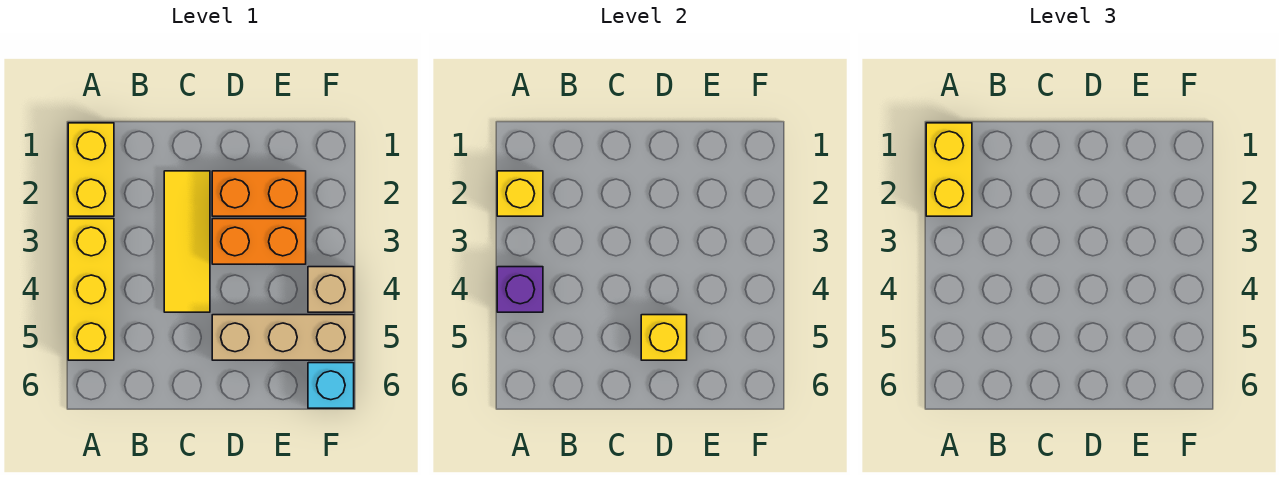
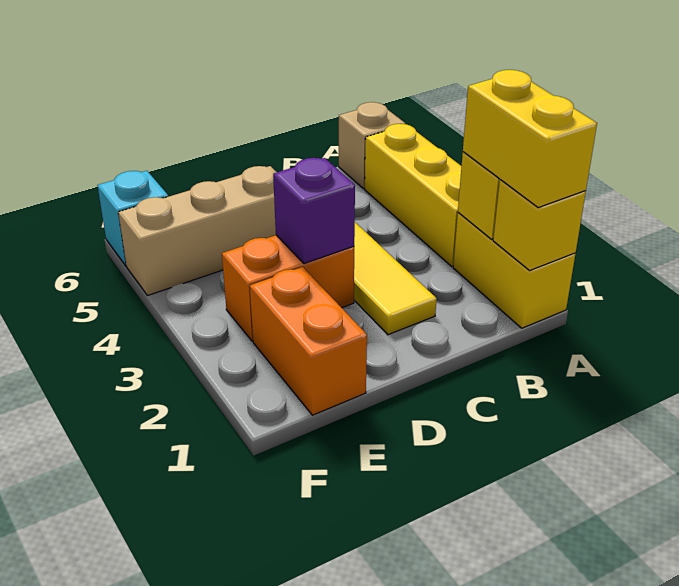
purple 1x1 brick [497,267,543,312] -> purple 1x1 brick moved to [273,158,355,264]
orange 1x2 brick [212,171,306,216] -> orange 1x2 brick turned to [250,267,367,415]
yellow 1x1 brick [641,315,687,360] -> yellow 1x1 brick moved to [493,180,586,270]
tan 1x1 brick [308,267,354,312] -> tan 1x1 brick moved to [339,102,406,189]

